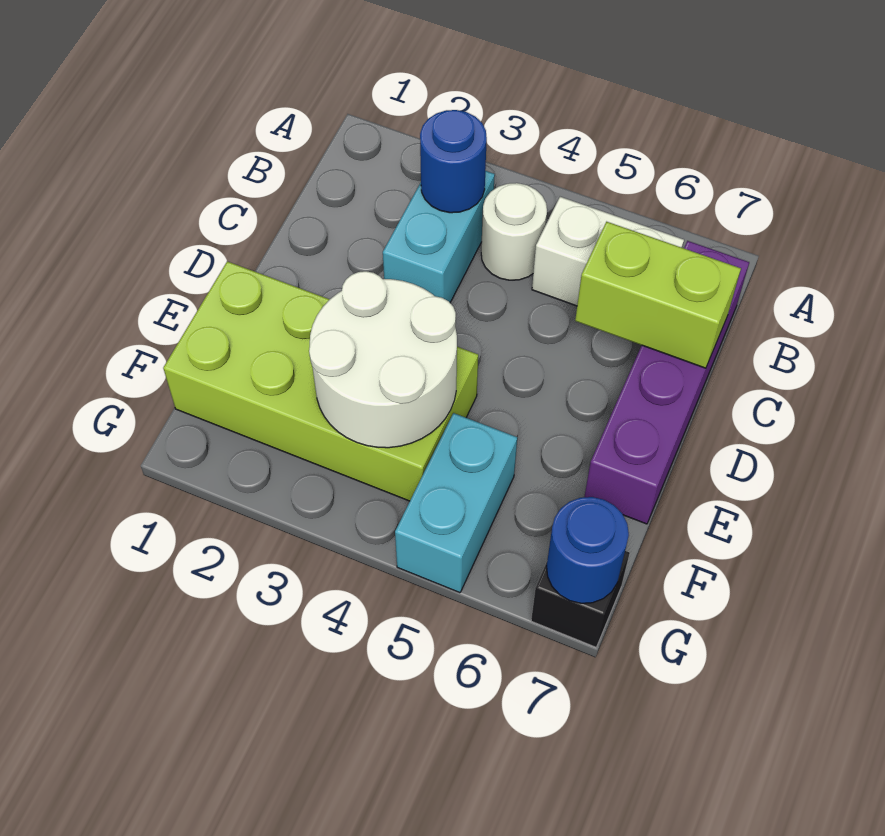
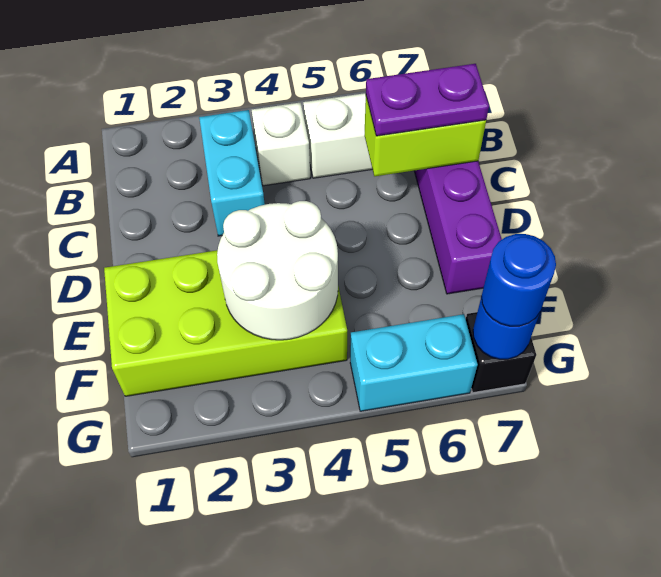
blue 1x1 round brick [420,110,487,213] -> blue 1x1 round brick moved to [481,234,556,326]
white 1x1 round brick [481,183,547,280] -> white 1x1 brick [252,103,310,186]
none -> purple 1x2 plate [366,64,489,136]
cyan 1x2 brick [395,413,517,593] -> cyan 1x2 brick turned to [350,314,478,411]

